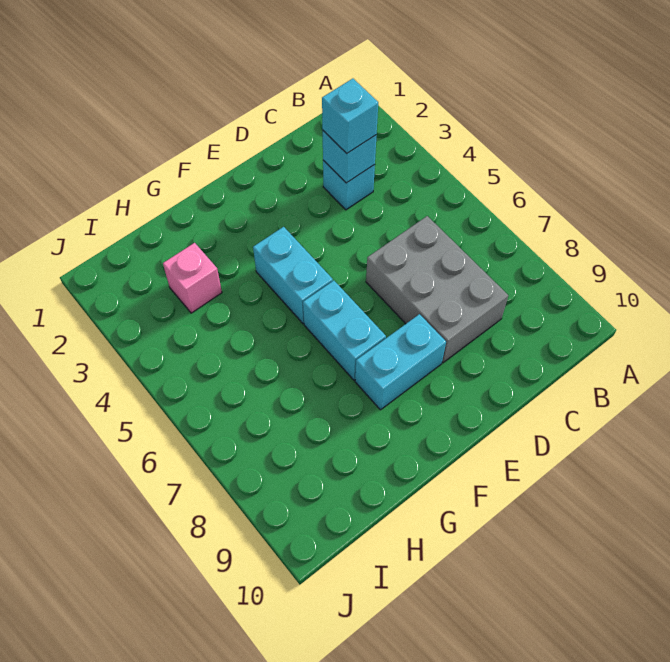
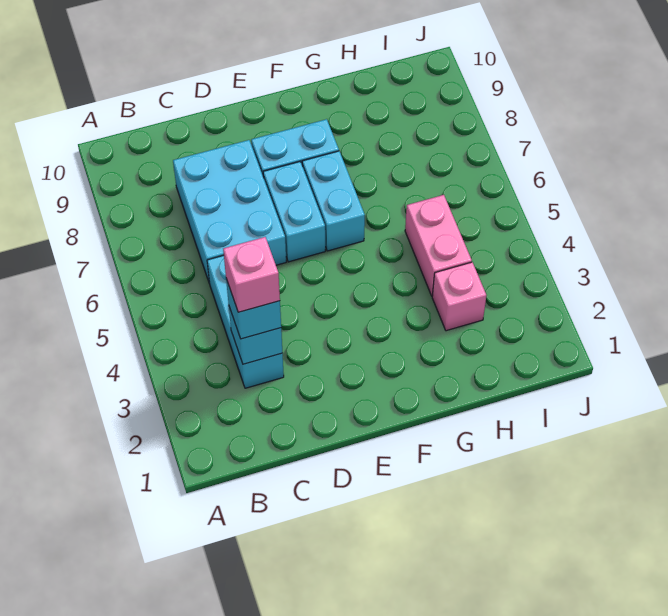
cyan 1x1 brick [323,160,375,210] -> cyan 1x3 brick [207,255,284,388]
none -> pink 1x1 brick [223,237,280,312]
grey 2x3 brick [366,216,508,363] -> cyan 2x3 brick [173,140,286,284]
cyan 1x2 brick [253,227,333,324] -> cyan 1x2 brick moved to [263,162,325,262]
none -> pink 1x2 brick [405,195,472,296]

